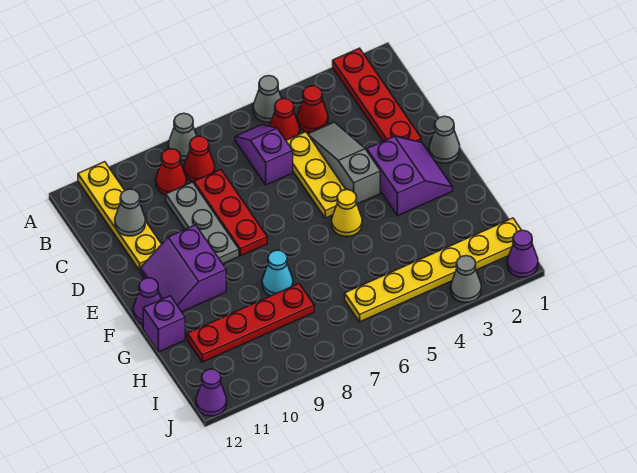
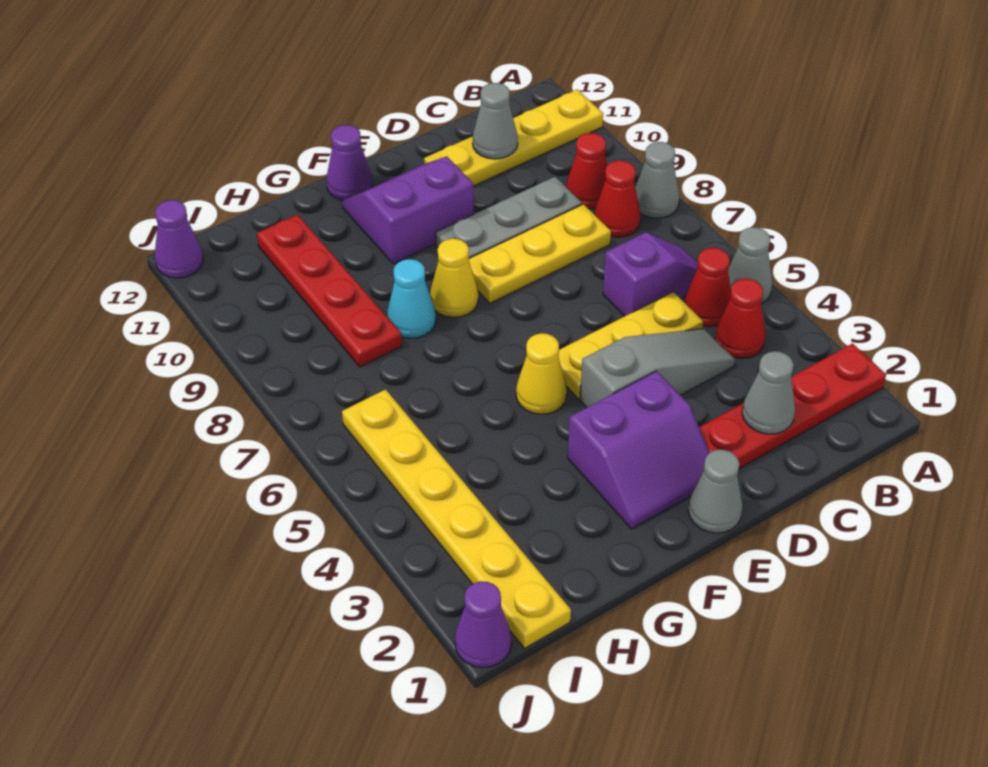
red 1x3 plate [194,170,267,256] -> yellow 1x3 plate [469,204,611,303]
none -> yellow 1x1 cone [430,239,478,317]
purple 1x1 brick [143,296,185,352] -> none
grey 1x1 cone [451,256,481,303] -> grey 1x1 cone moved to [742,351,795,434]

